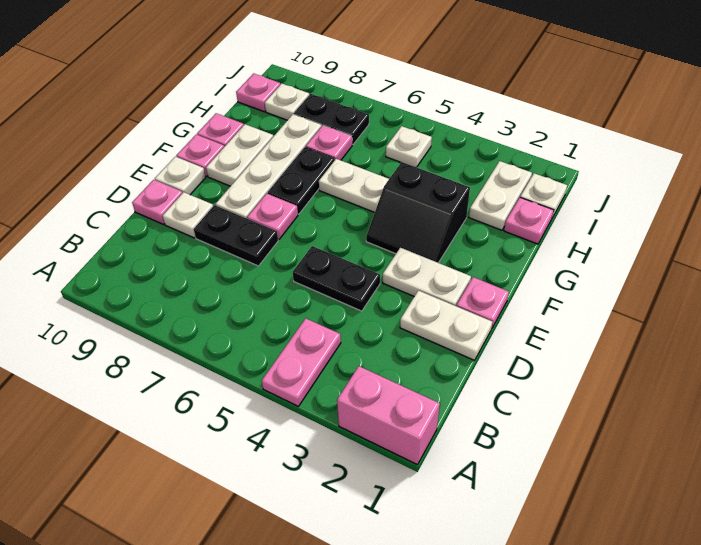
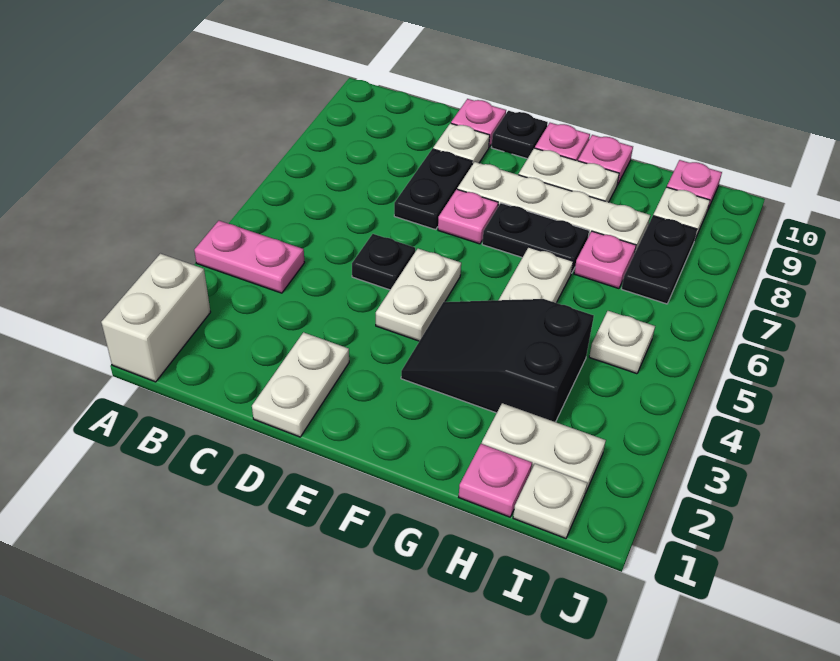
pink 1x2 brick [337,366,440,465] -> white 1x2 brick [101,254,210,382]
black 1x2 plate [293,246,380,311] -> black 1x1 plate [352,234,415,290]
pink 1x1 plate [457,277,509,329] -> none
white 1x2 plate [383,248,471,306] -> white 1x2 plate moved to [376,249,461,341]
white 1x1 plate [155,157,206,195] -> black 1x1 plate [491,111,548,159]
black 2x2 slope [366,162,470,263] -> black 2x3 slope [401,299,594,422]

